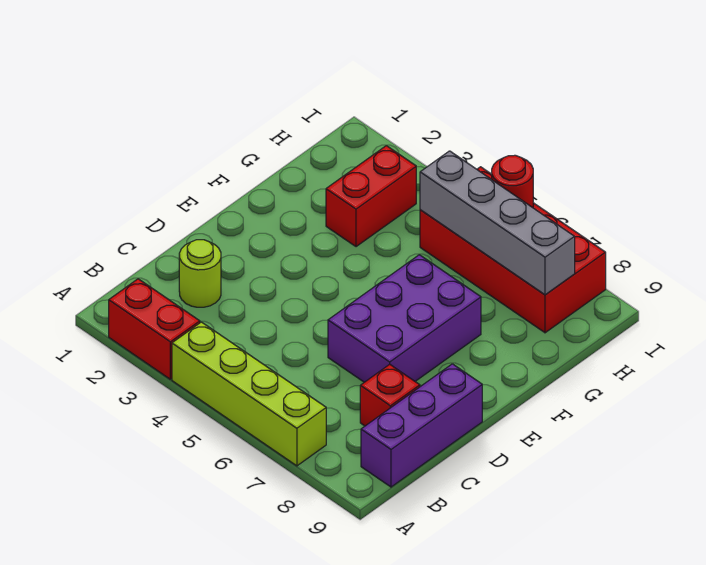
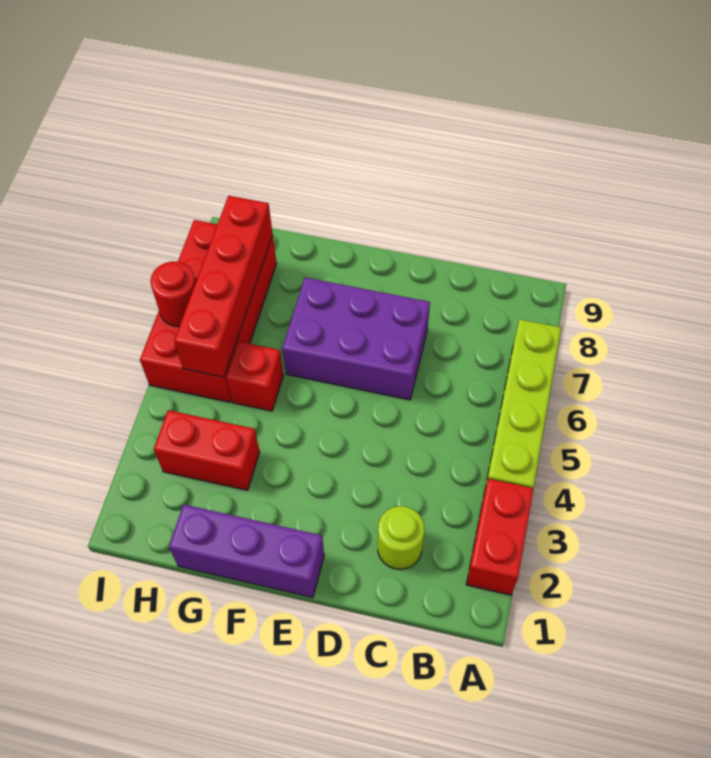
purple 1x3 brick [361,364,482,487] -> purple 1x3 brick moved to [169,504,324,598]
red 1x1 brick [360,364,420,426] -> red 1x1 brick moved to [226,342,283,411]
grey 1x4 brick [420,151,575,295] -> red 1x4 brick [174,196,273,377]

